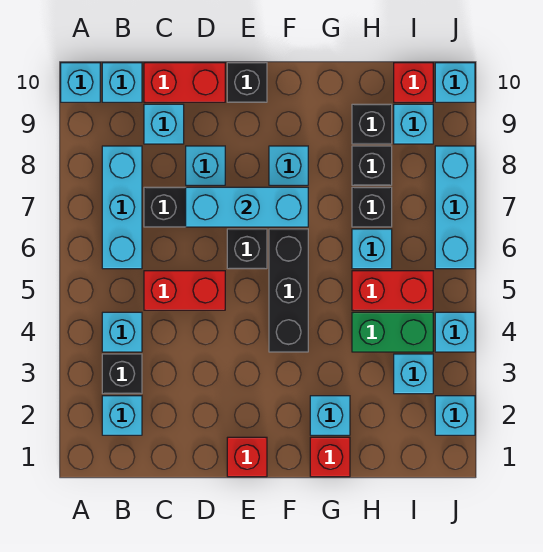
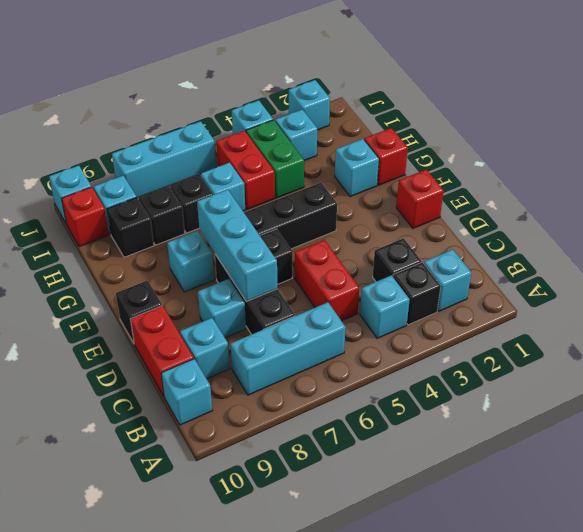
cyan 1x1 brick [61,63,100,102] -> none
none -> black 1x1 brick [373,238,421,282]

